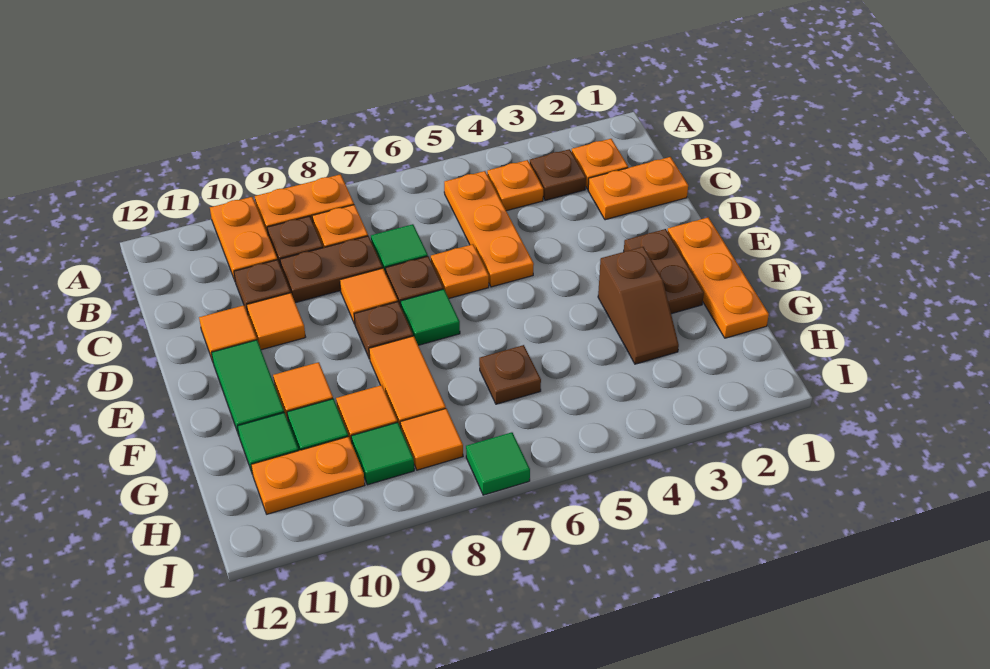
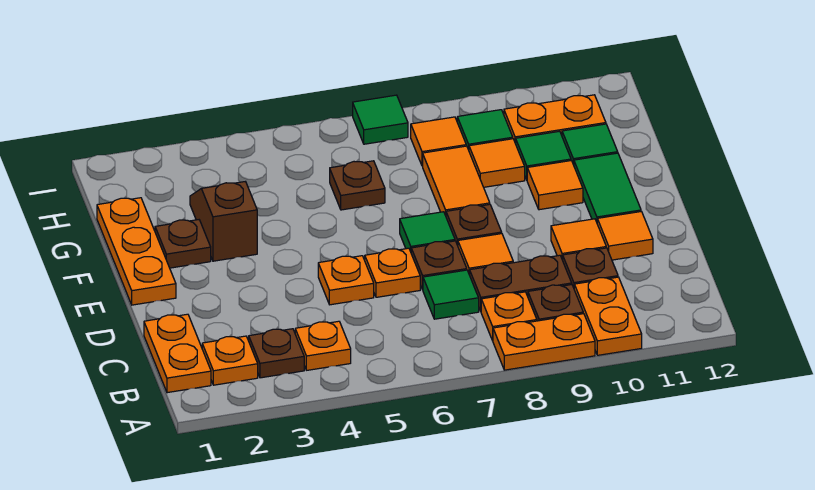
orange 1x3 plate [444,171,534,287] -> orange 1x1 plate [318,256,374,305]
orange 1x2 plate [588,157,688,220] -> orange 1x2 plate turned to [144,314,211,393]
brown 1x2 plate [624,229,704,314] -> brown 1x1 plate [155,220,211,268]

